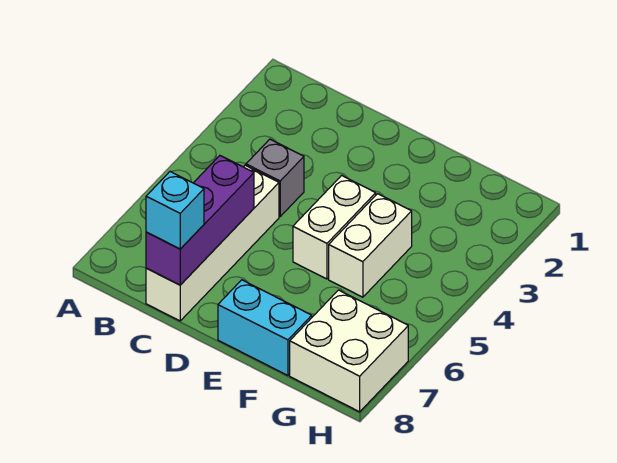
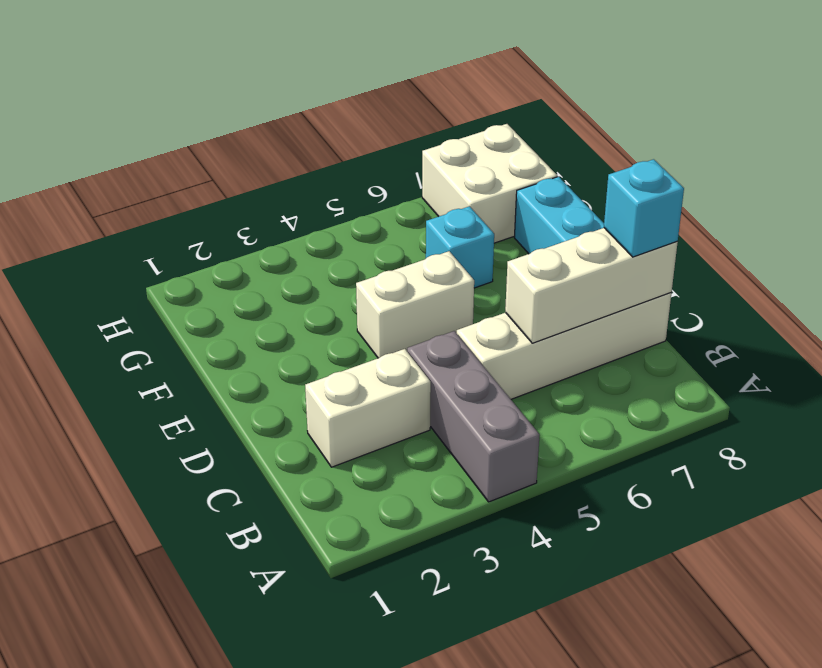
grey 1x1 brick [246,139,304,216] -> grey 1x3 brick [407,331,540,502]
purple 1x3 brick [146,156,254,285] -> white 1x3 brick [505,228,678,343]
white 1x2 brick [329,194,412,297] -> white 1x2 brick moved to [305,349,431,467]
none -> cyan 1x1 brick [426,206,494,288]

